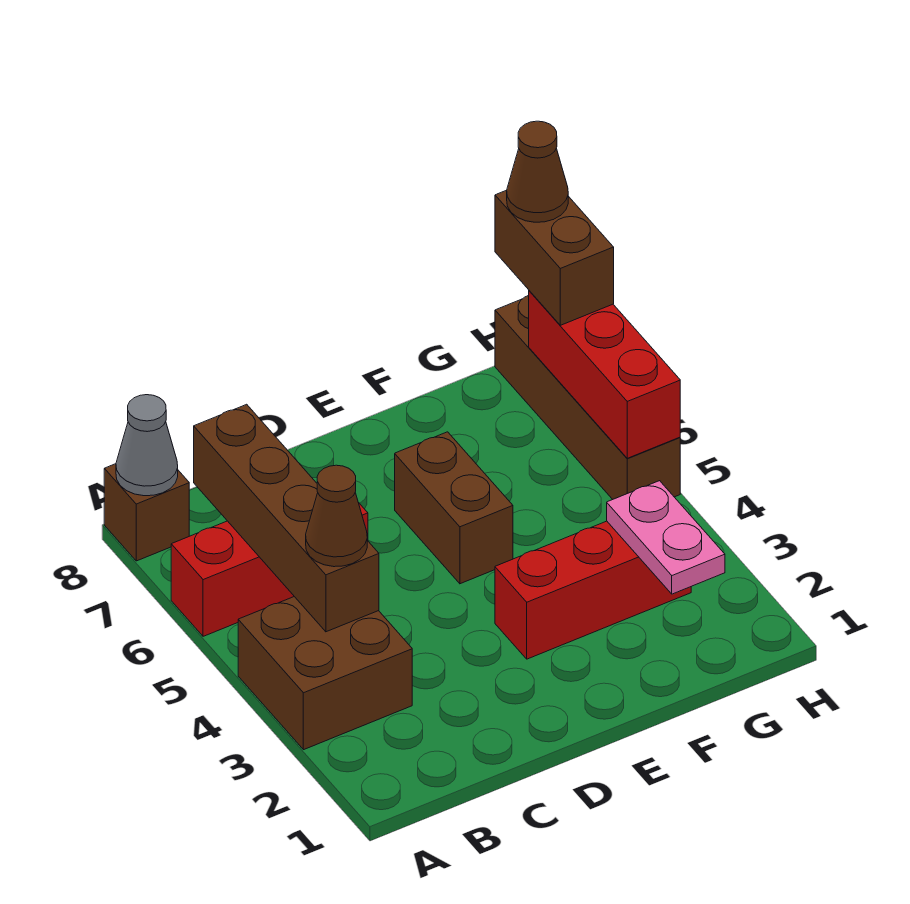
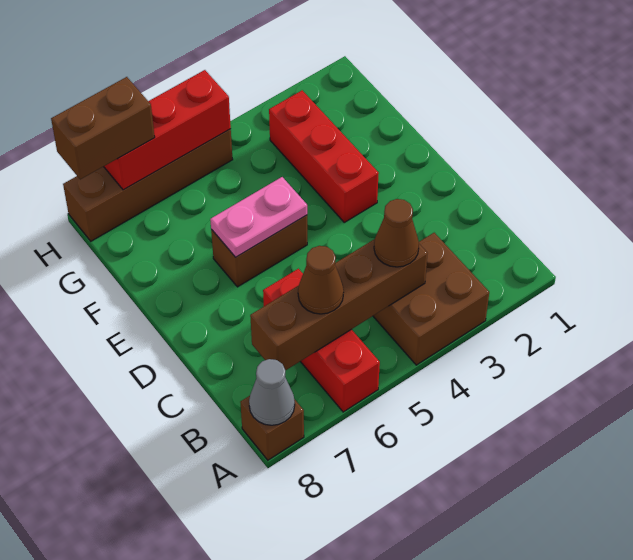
pink 1x2 plate [607,481,725,594] -> pink 1x2 plate moved to [210,177,307,257]
brown 1x1 cone [507,121,568,222] -> brown 1x1 cone moved to [298,246,344,314]

